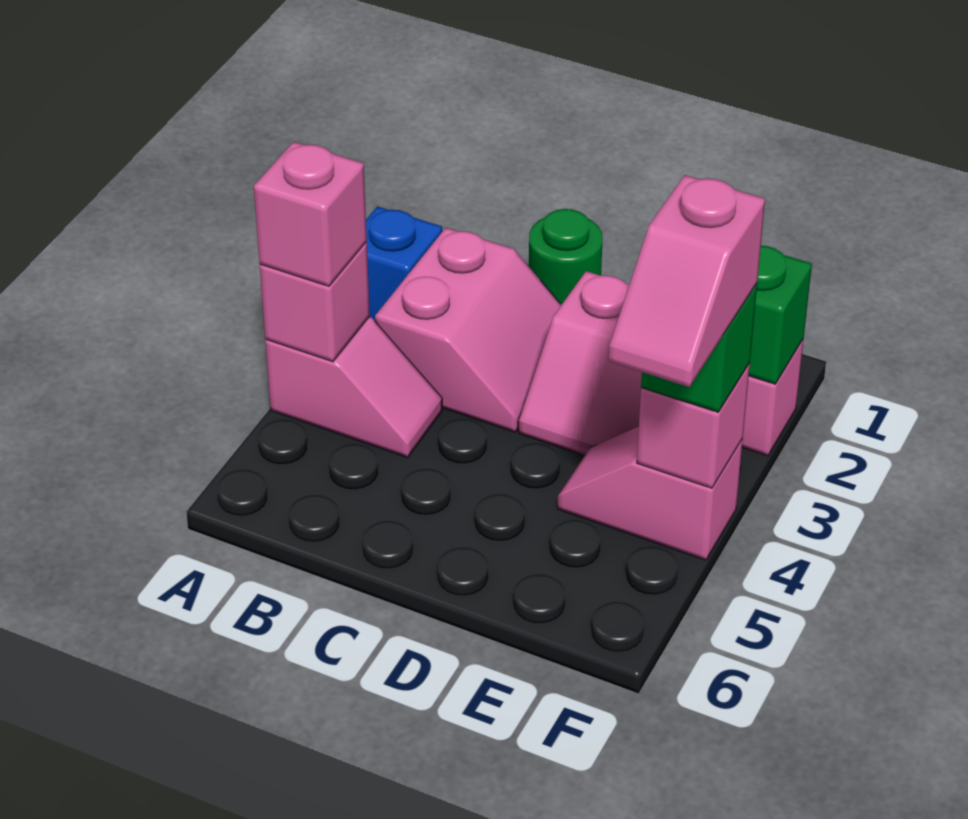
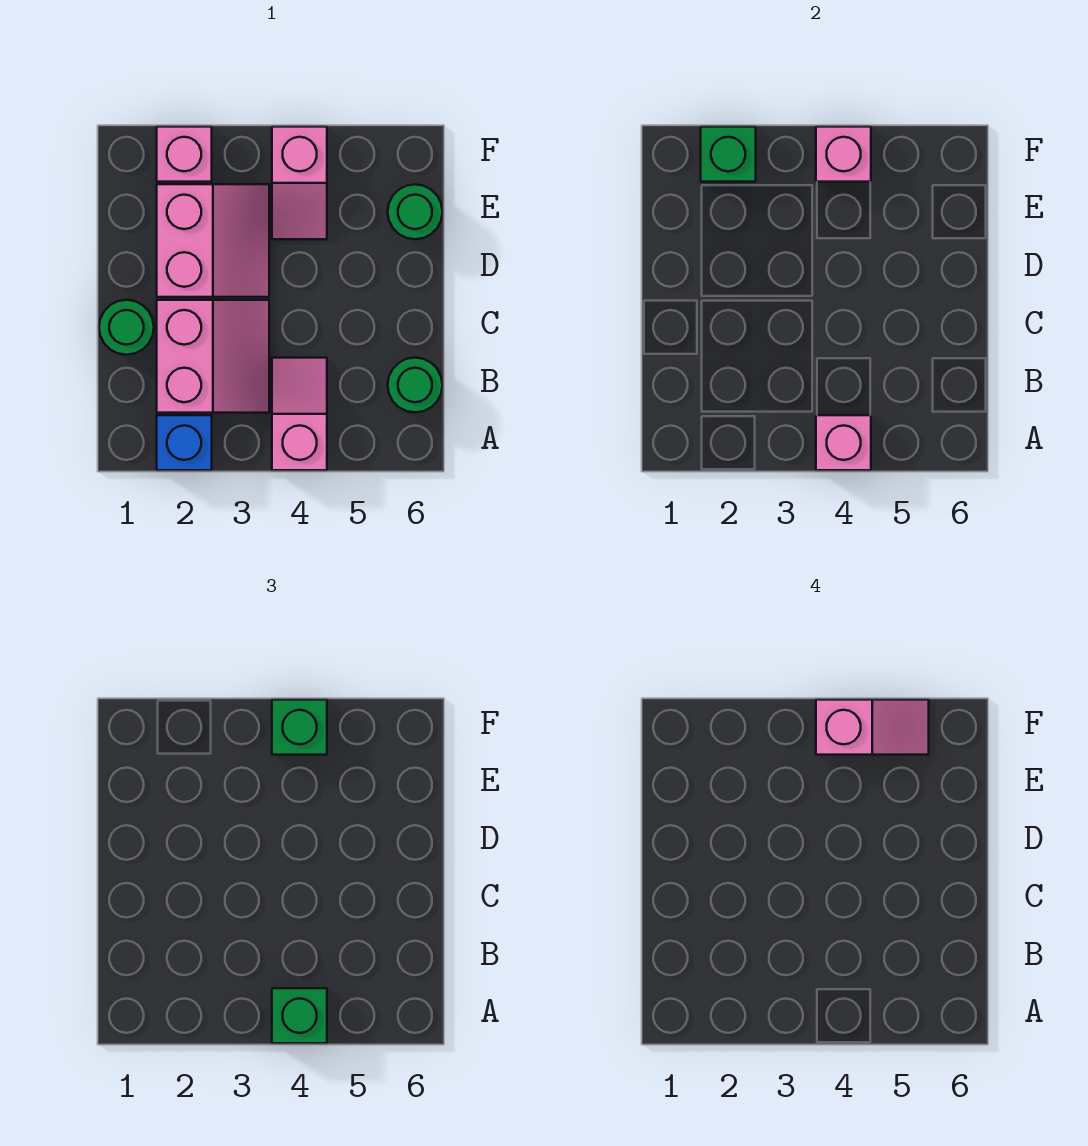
pink 1x1 brick [254,142,367,286] -> green 1x1 brick [272,988,327,1043]
pink 2x2 slope [375,228,561,432] -> pink 2x2 slope turned to [157,300,269,413]
none -> green 1x1 round brick [388,358,442,412]
none -> green 1x1 round brick [388,184,442,239]

